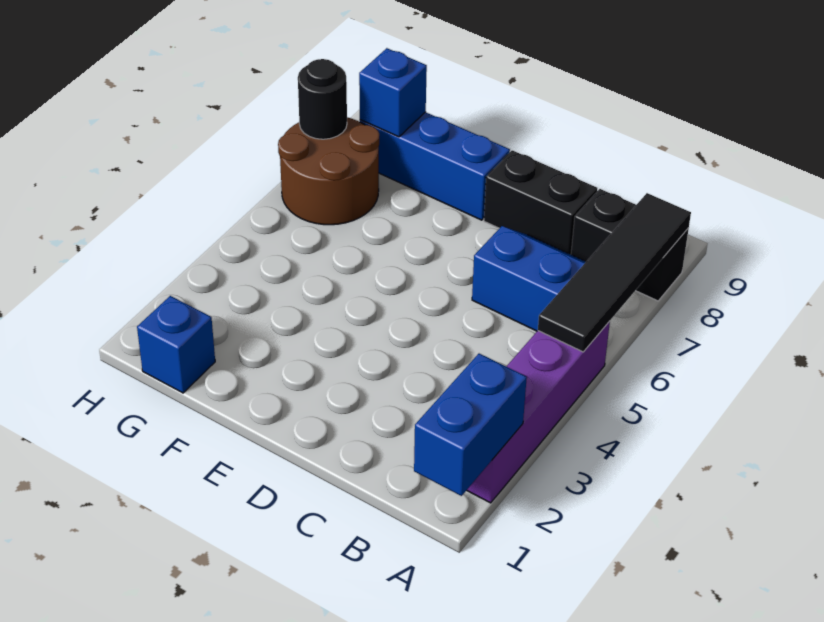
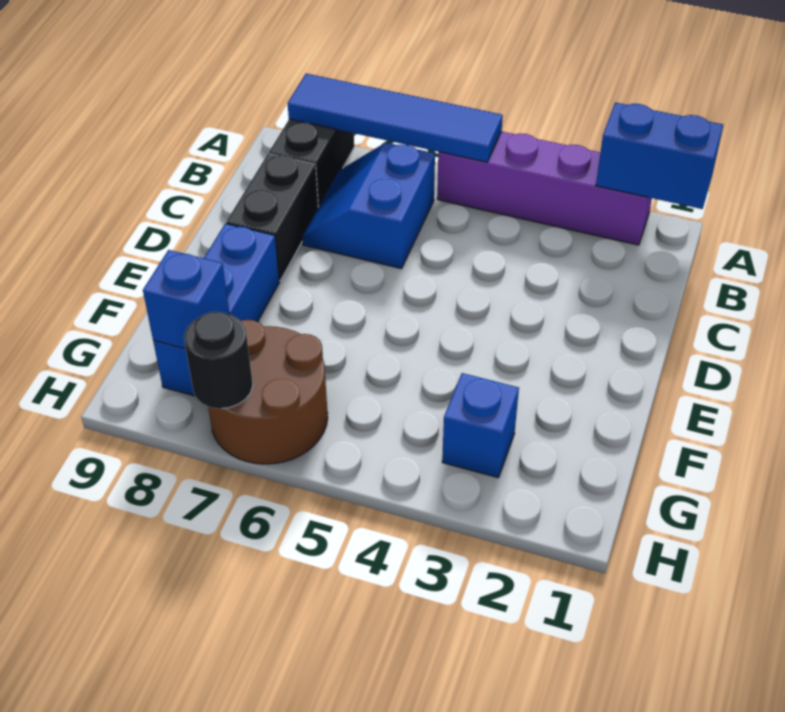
black 1x4 tile [538,193,691,352] -> blue 1x4 tile [288,74,503,162]
blue 1x1 brick [137,296,215,393] -> blue 1x1 brick moved to [442,373,519,478]

